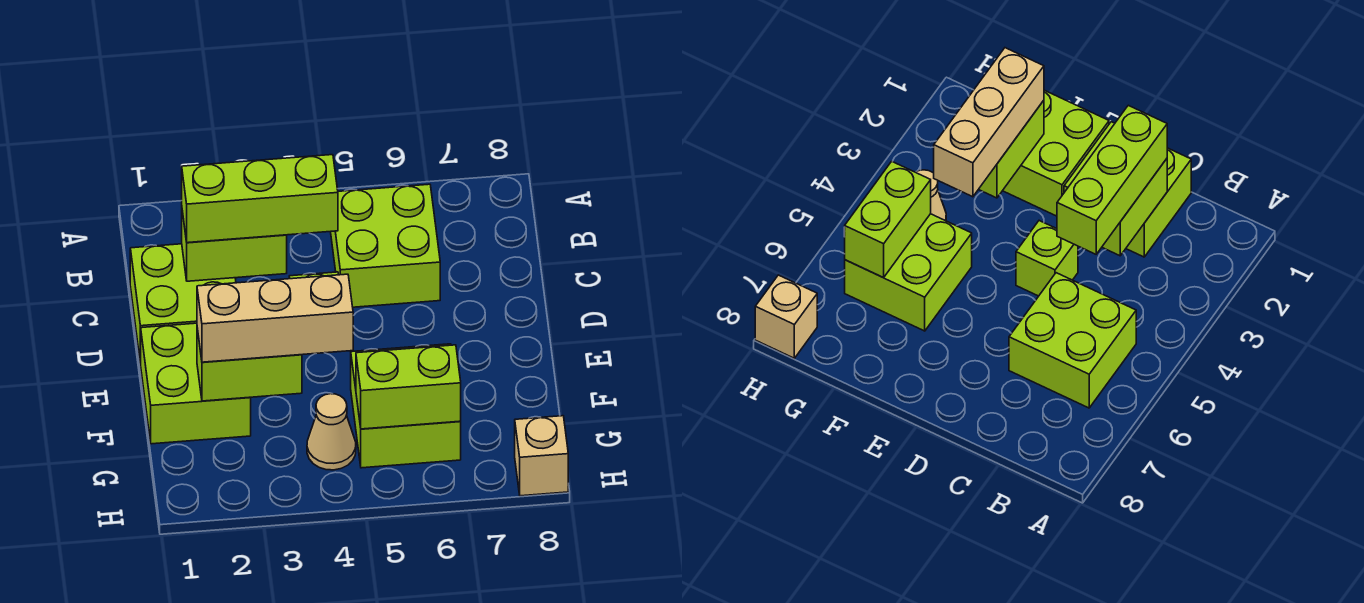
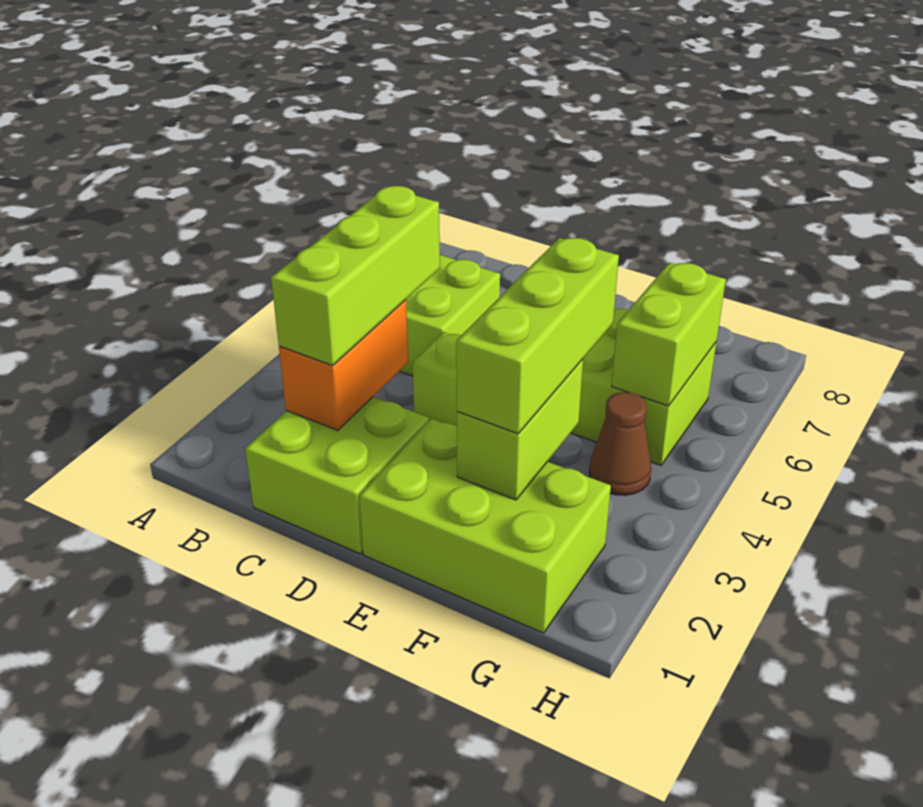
lime 1x2 brick [182,211,287,281] -> orange 1x2 brick [279,300,408,430]
lime 2x2 brick [141,323,251,444] -> lime 2x3 brick [359,419,611,633]
tan 1x3 brick [197,274,353,362] -> lime 1x3 brick [456,238,619,434]
tan 1x1 cone [307,394,356,470] -> brown 1x1 cone [589,392,651,495]
tan 1x1 brick [515,416,568,496] -> none

